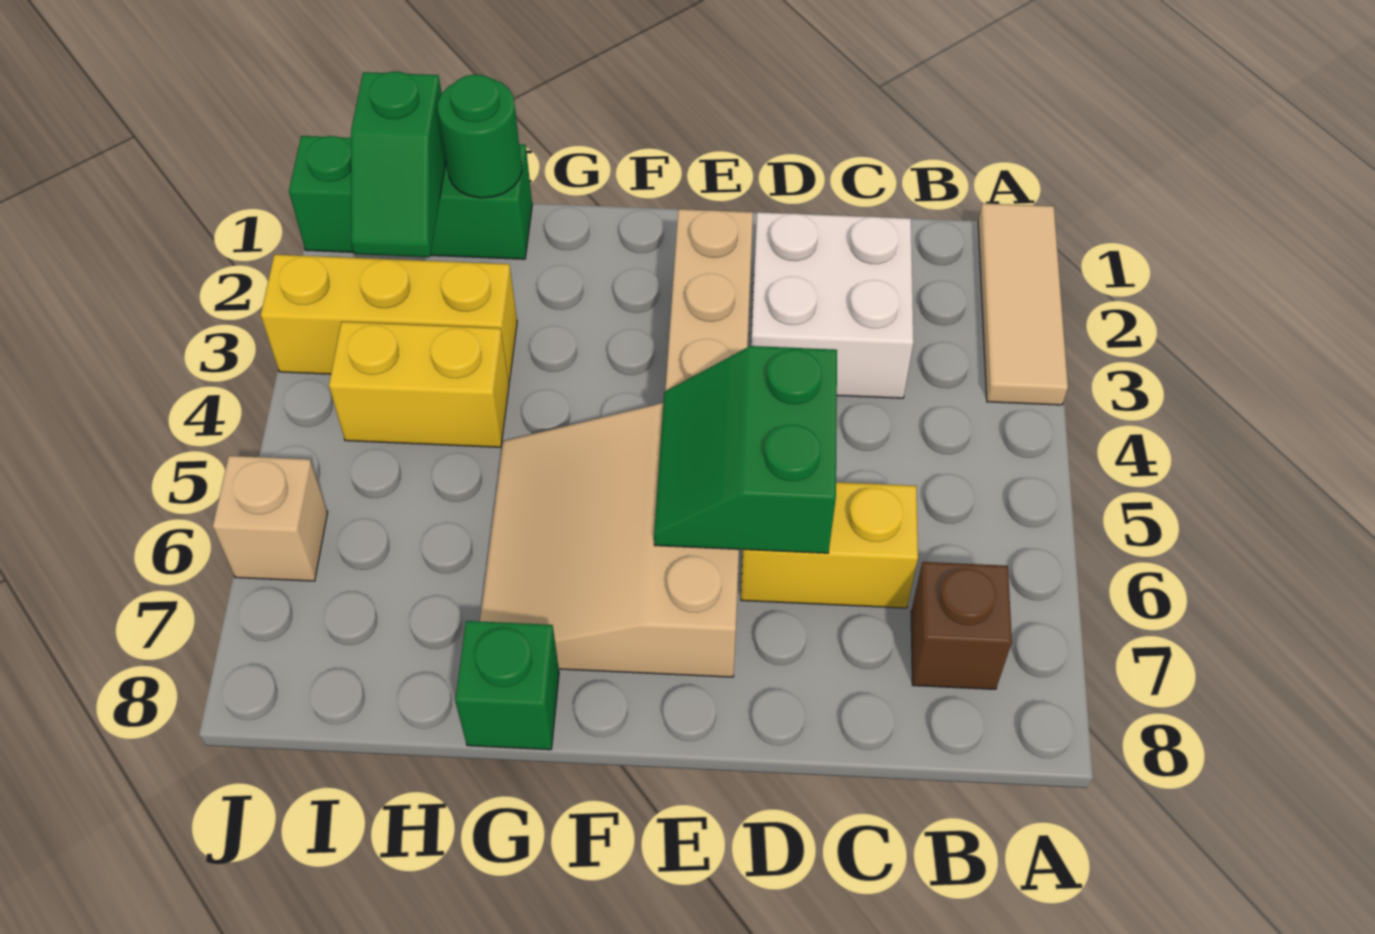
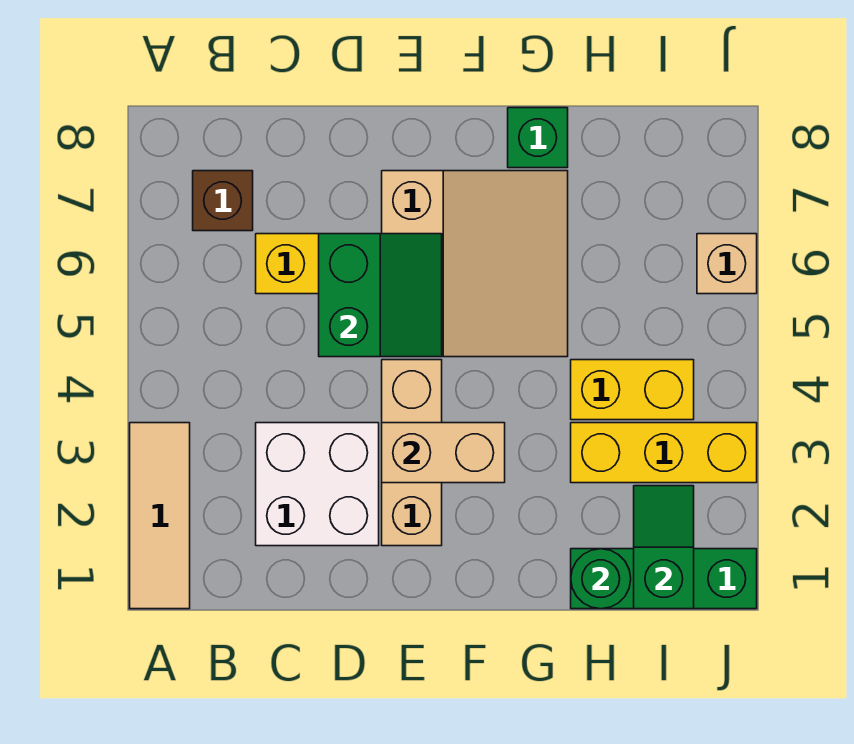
none -> tan 1x2 brick [382,423,505,483]

